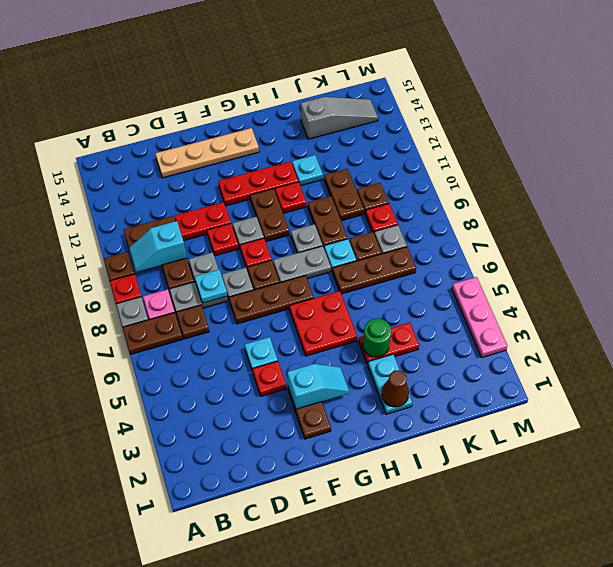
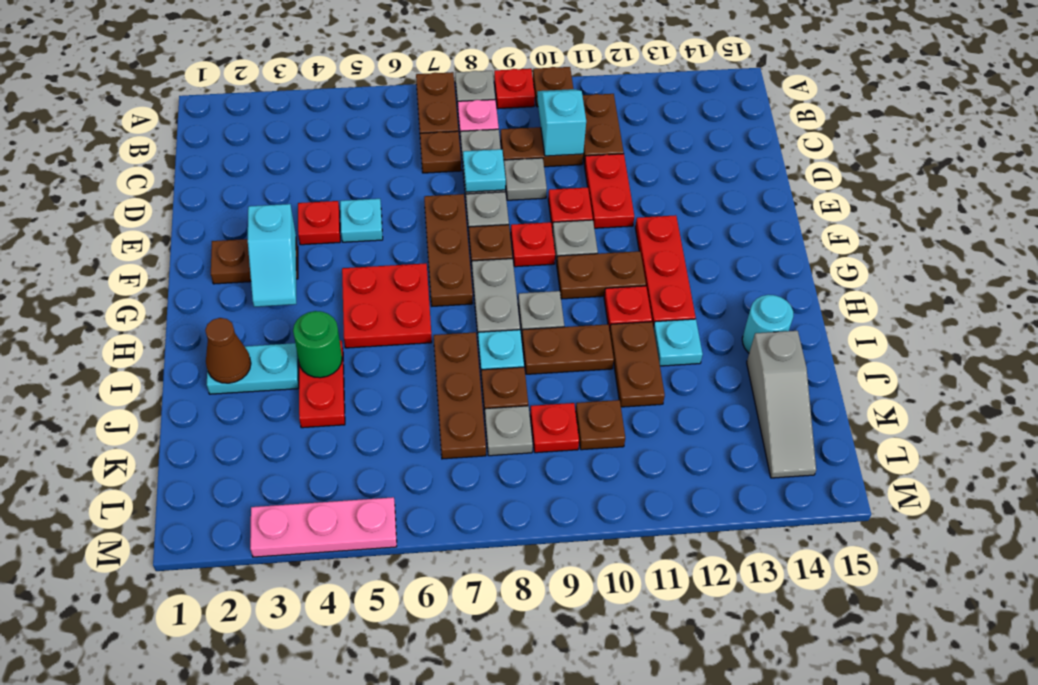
tan 1x4 plate [155,128,259,178] -> none
none -> cyan 1x1 round brick [742,295,793,353]
brown 1x2 plate [324,169,364,221] -> brown 1x2 plate turned to [610,322,665,407]

